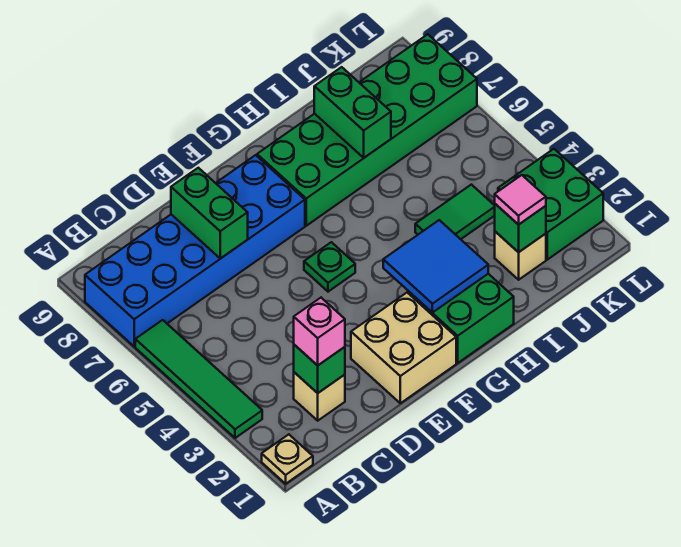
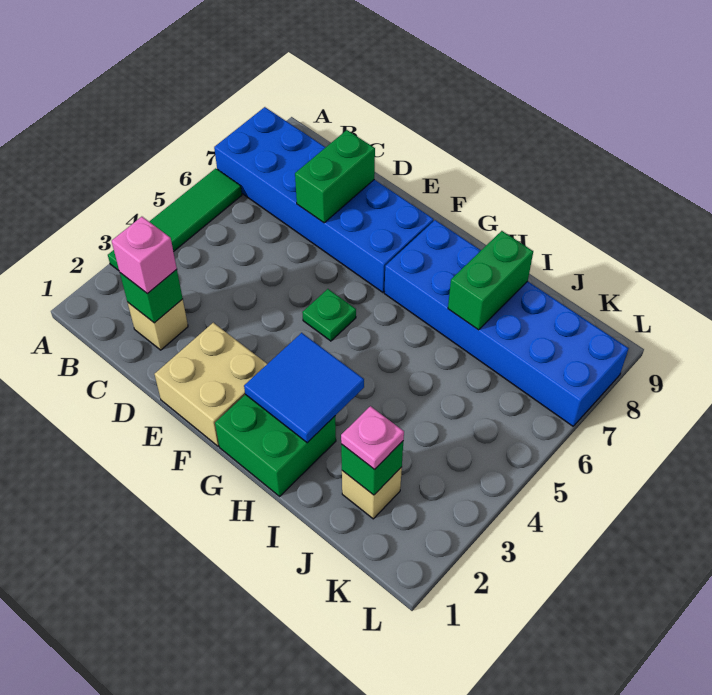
tan 1x1 plate [262,434,313,484] -> none
green 2x6 brick [257,34,477,226] -> blue 2x6 brick [384,220,629,426]
green 1x2 tile [415,185,495,239] -> none
pink 1x1 tile [495,175,546,225] -> pink 1x1 plate [341,406,404,470]
green 2x2 brick [498,149,603,260] -> none

